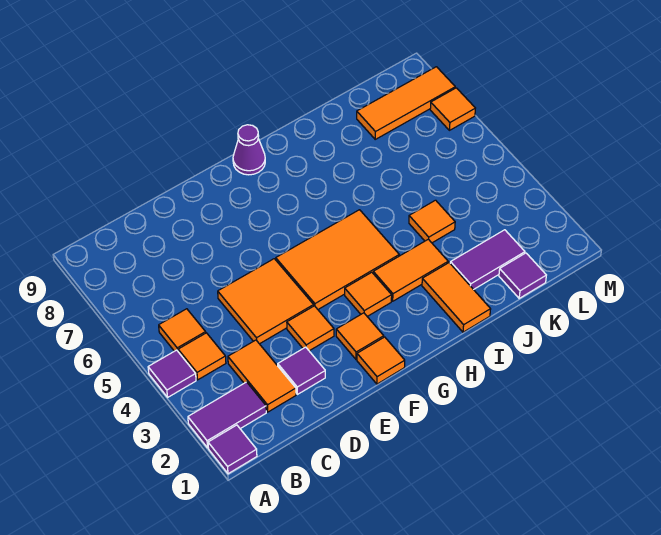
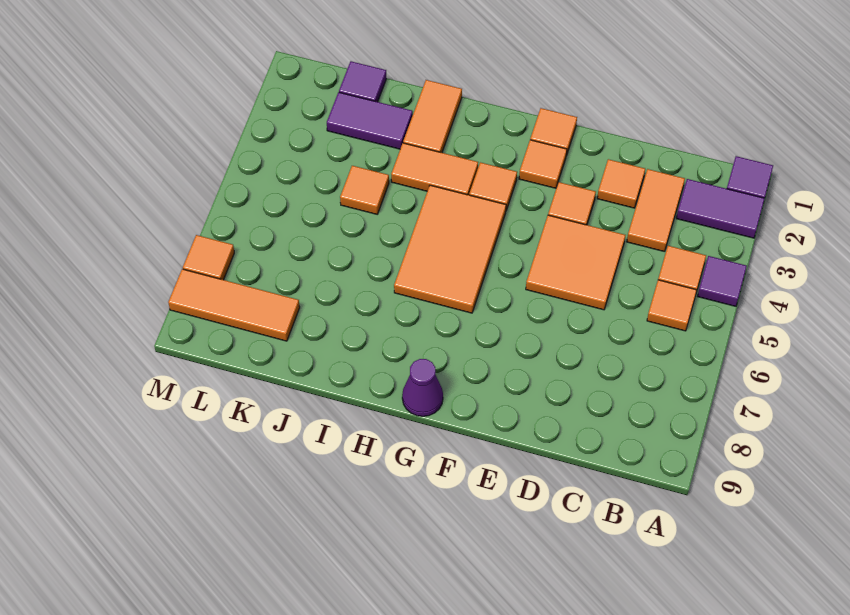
purple 1x1 tile [278,347,325,394] -> orange 1x1 tile [597,159,645,208]
orange 2x3 tile [276,210,399,309] -> orange 2x3 tile turned to [394,185,506,313]

